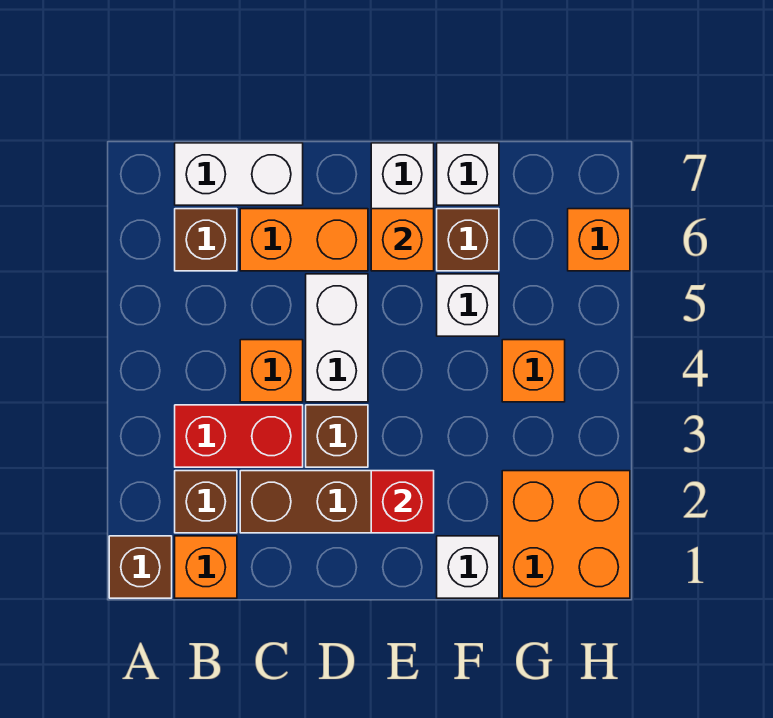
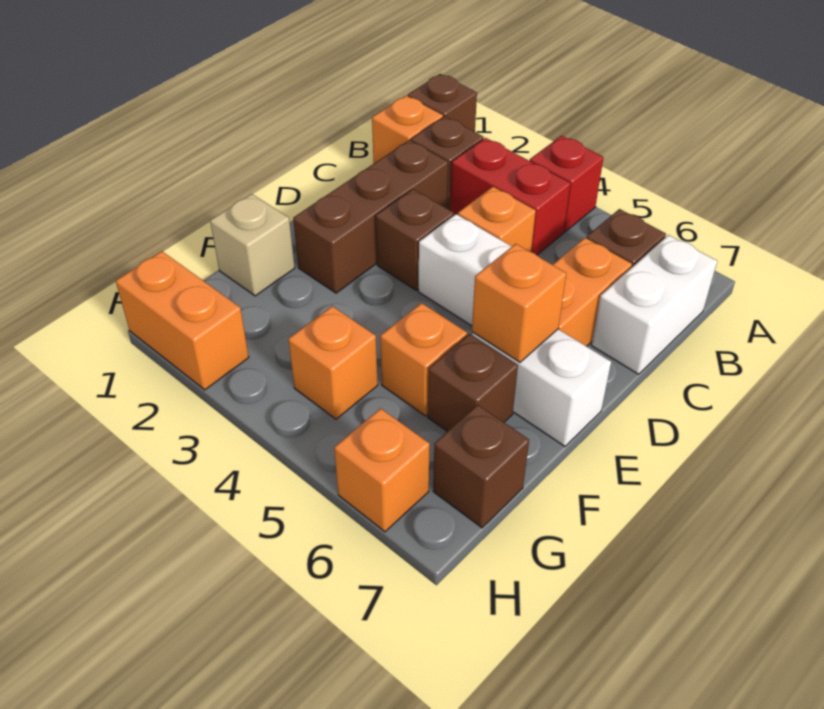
red 1x2 brick [175,405,303,467] -> red 1x2 brick turned to [450,138,570,255]
red 1x1 brick [371,471,434,533] -> red 1x1 brick moved to [530,136,604,232]
white 1x1 brick [437,536,499,598] -> tan 1x1 brick [210,194,295,296]
white 1x1 brick [437,274,499,336] -> orange 1x1 brick [380,303,467,416]
white 1x1 brick [437,143,499,205] -> none
orange 2x2 brick [502,471,630,598] -> orange 1x2 brick [116,251,249,390]
none -> brown 1x1 brick [433,405,529,528]

